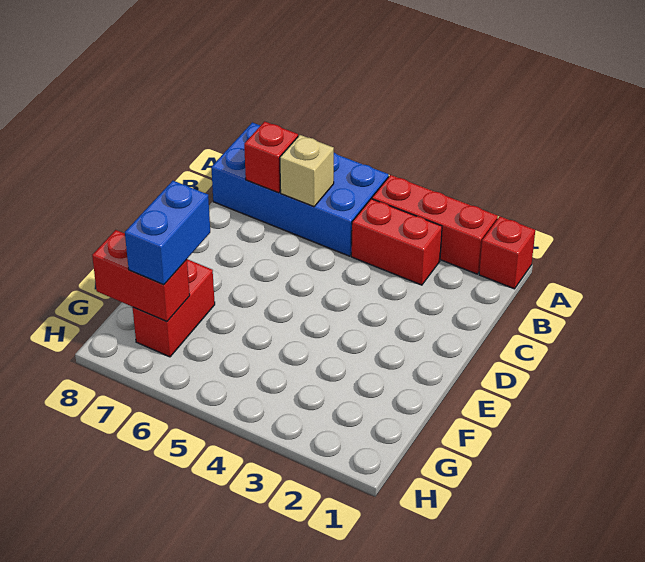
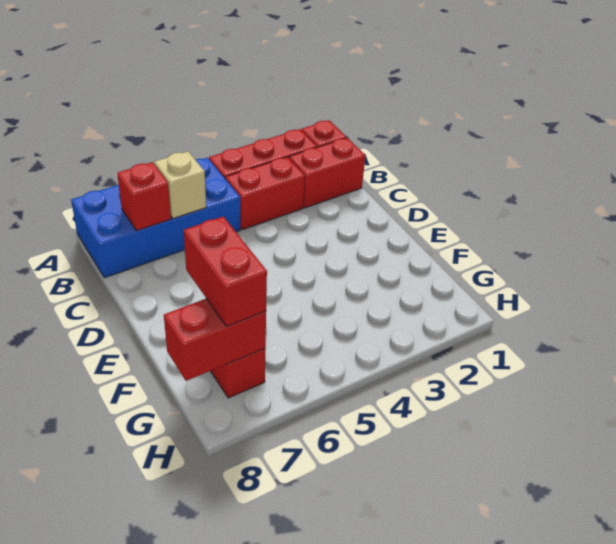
none -> red 1x2 brick [289,138,365,208]
blue 1x2 brick [125,181,210,285] -> red 1x2 brick [184,216,267,327]

